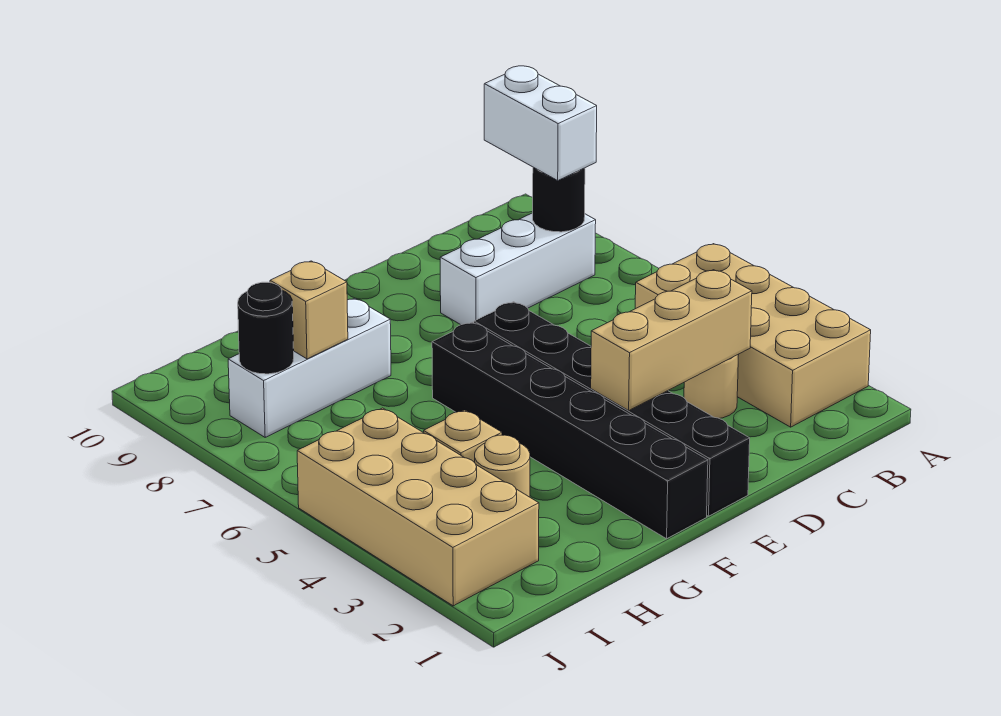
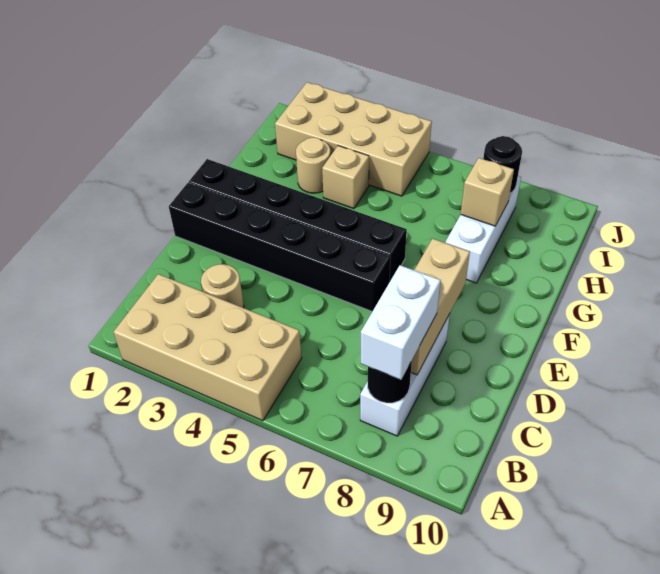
white 1x2 brick [484,66,597,180] -> white 1x2 brick turned to [361,265,441,380]
tan 1x3 brick [591,270,752,410] -> tan 1x3 brick moved to [411,239,470,375]

